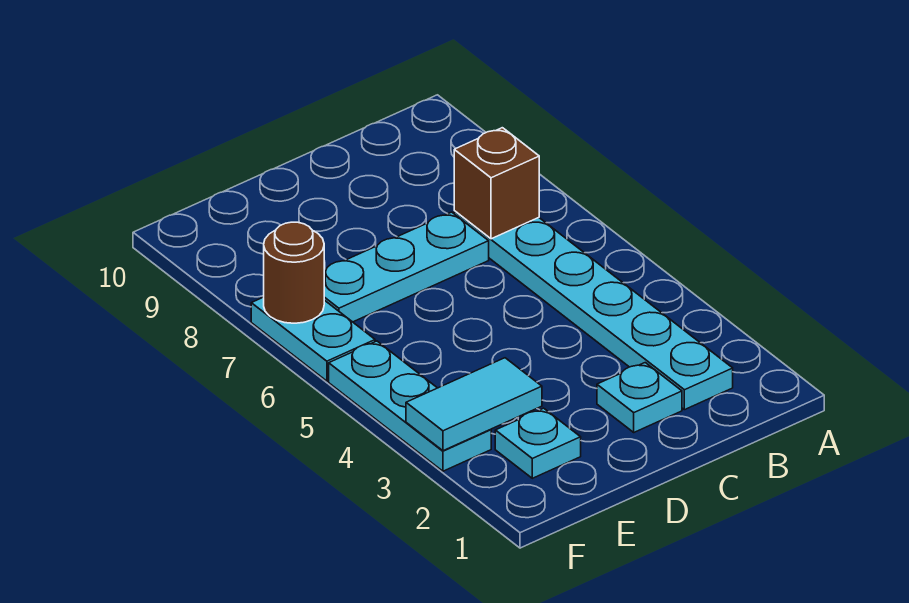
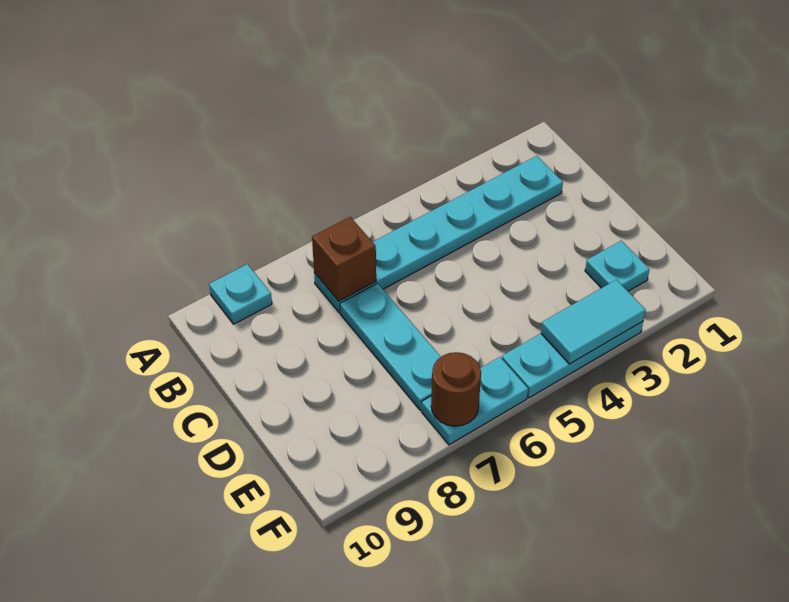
cyan 1x1 plate [597,363,682,432] -> cyan 1x1 plate moved to [209,264,272,324]
cyan 1x2 tile [406,358,542,451] -> cyan 1x2 tile turned to [541,280,646,364]

